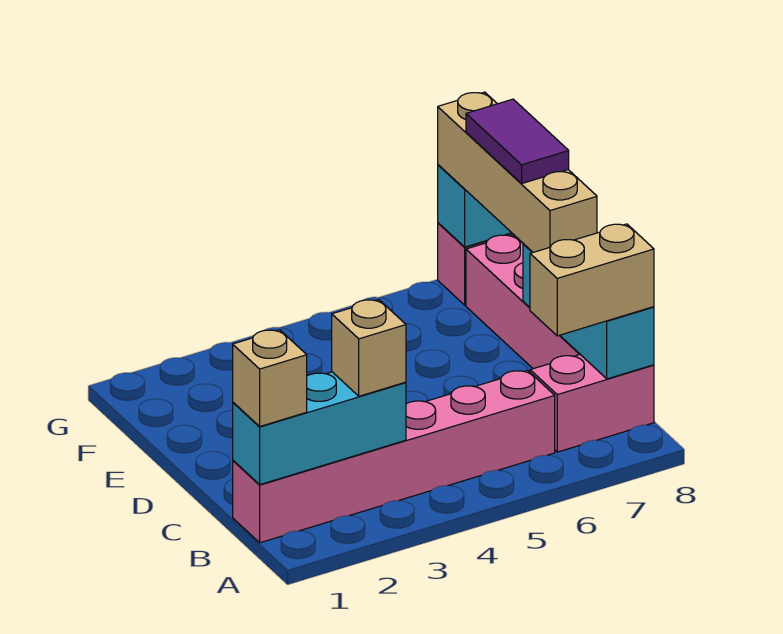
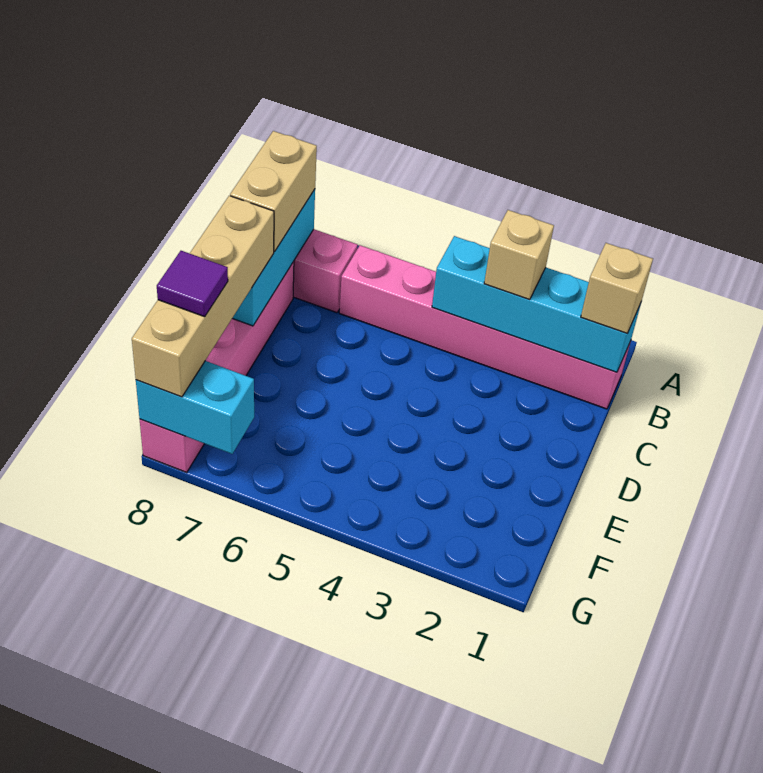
cyan 1x3 brick [233,372,406,485] -> cyan 1x4 brick [432,236,641,372]
tan 1x2 brick [530,224,654,336] -> tan 1x2 brick turned to [230,131,317,252]
purple 1x2 tile [466,99,569,183] -> purple 1x1 tile [157,251,228,317]
cyan 1x1 brick [438,165,511,247] -> cyan 1x2 brick [136,361,254,454]

